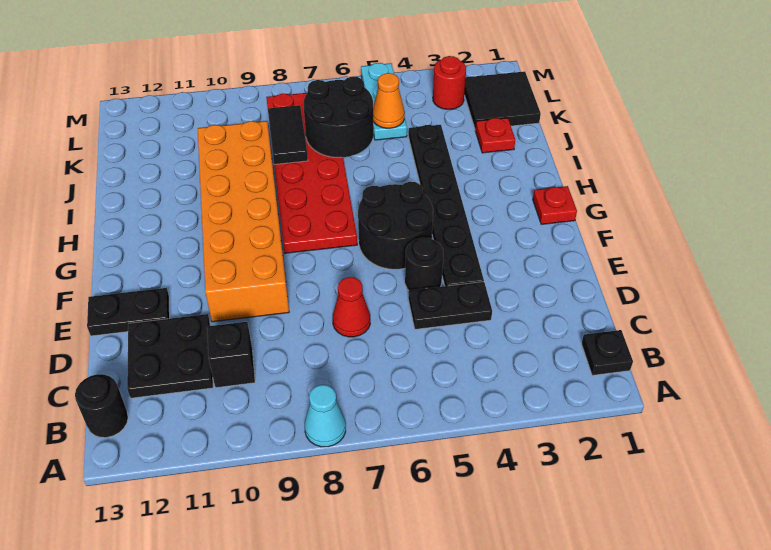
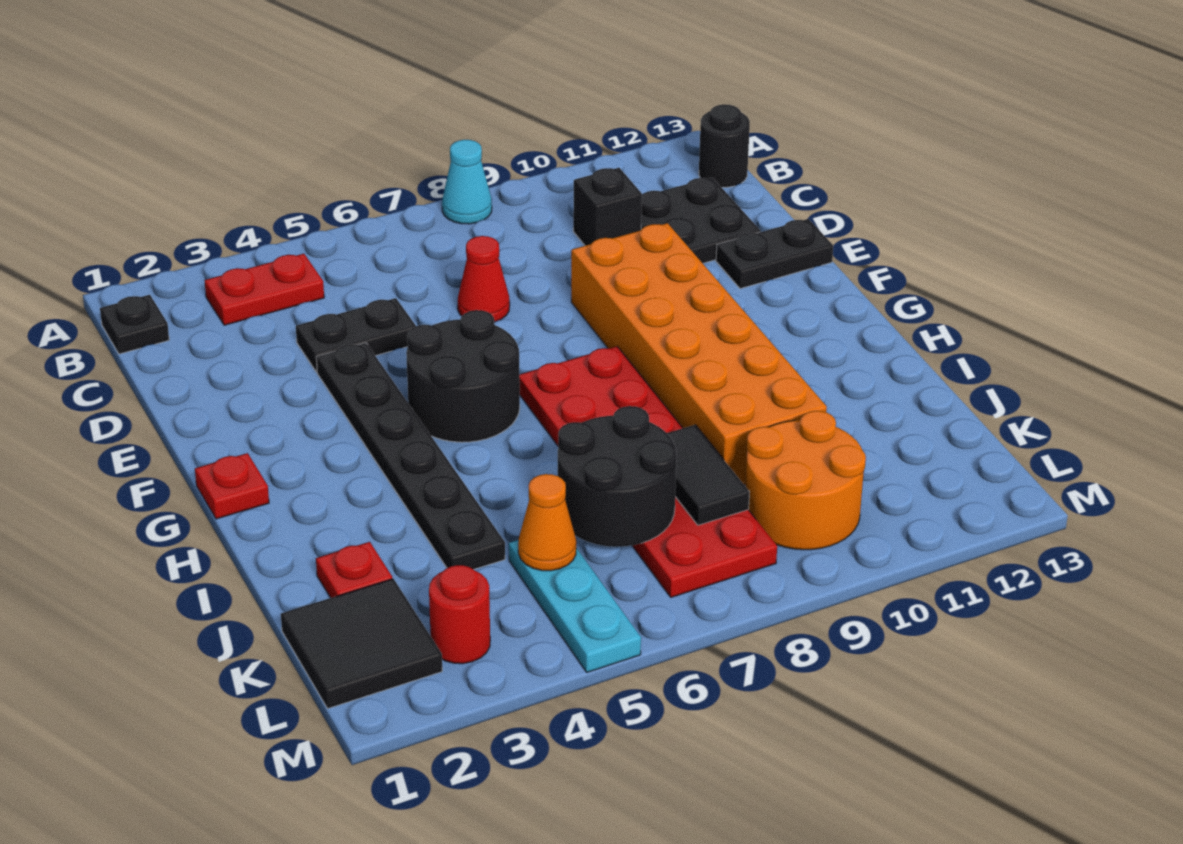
none -> red 1x2 plate [205,254,324,325]
black 1x1 round brick [405,238,443,290] -> none
none -> orange 2x2 round brick [745,411,866,550]

